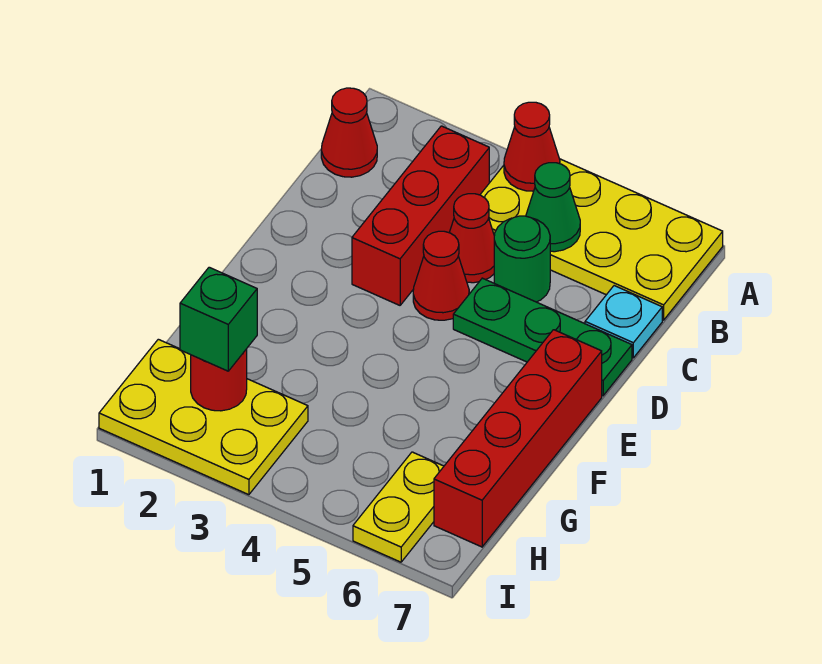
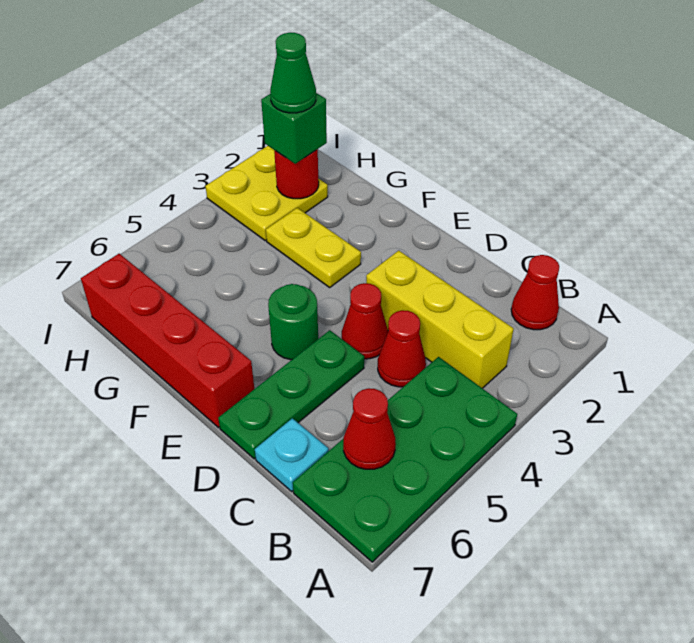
yellow 2x4 plate [480,159,723,320] -> green 2x4 plate [293,357,517,562]
red 1x1 cone [504,102,560,191] -> red 1x1 cone moved to [343,388,396,469]
red 1x3 brick [352,126,489,305] -> yellow 1x3 brick [366,251,514,388]
green 1x1 cone [526,163,580,252] -> green 1x1 cone moved to [270,33,316,113]
green 1x1 round brick [494,216,550,302] -> green 1x1 round brick moved to [268,284,318,360]
yellow 2x3 plate [99,339,308,495] -> yellow 2x2 plate [205,146,328,240]
yellow 1x2 plate [353,452,444,562] -> yellow 1x2 plate moved to [266,208,361,287]

